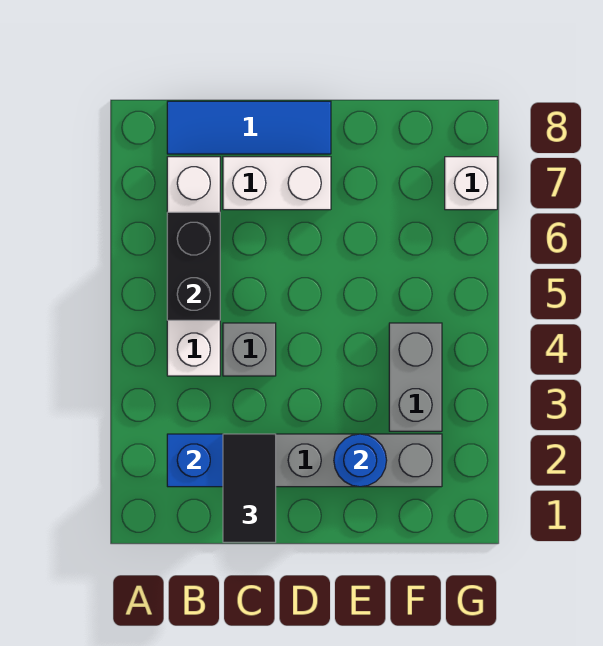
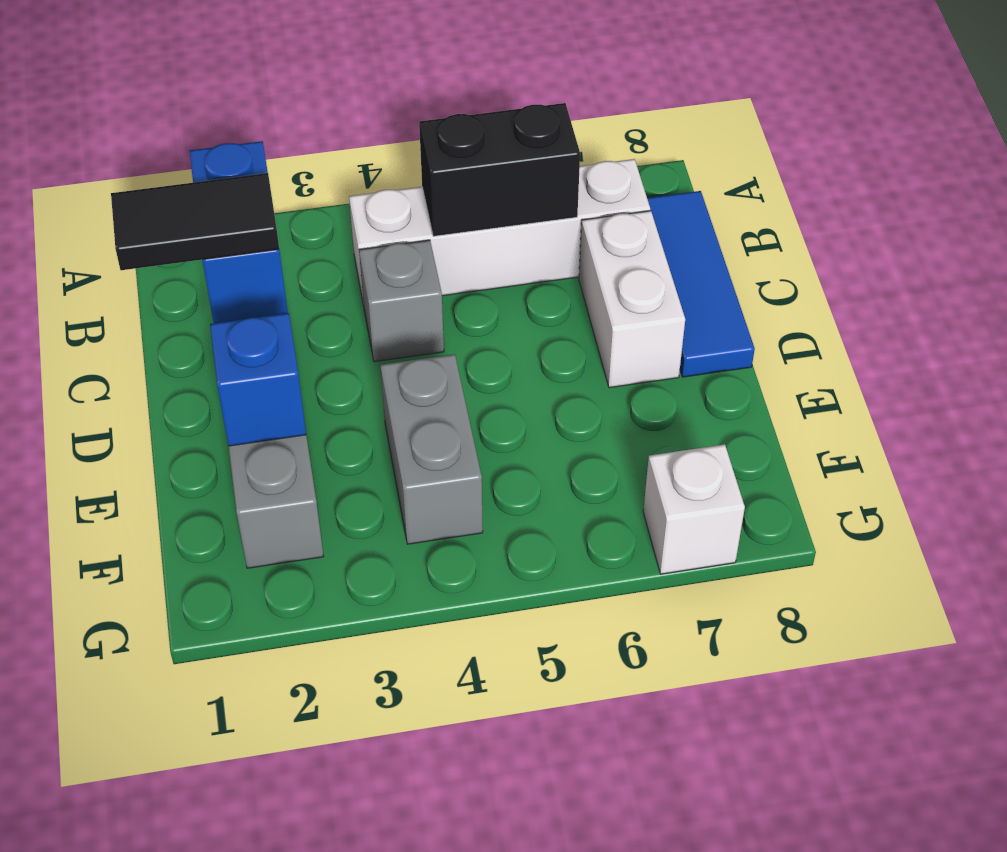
blue 1x1 round brick [334,434,387,487] -> blue 1x1 brick [210,313,306,446]
grey 1x2 brick [389,323,442,431] -> grey 1x2 brick turned to [380,354,483,544]

